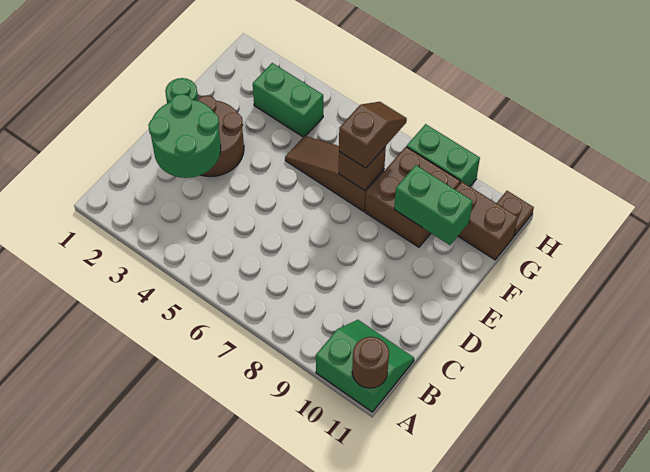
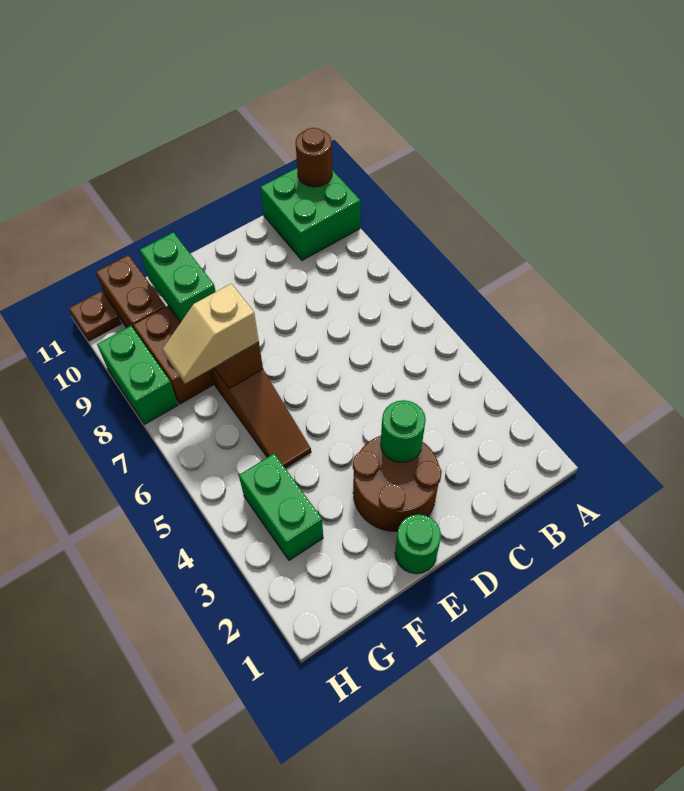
green 2x2 slope [316,320,414,412] -> green 2x2 brick [260,168,360,260]
green 2x2 round brick [148,94,221,178] -> green 1x1 round brick [381,400,426,462]
brown 1x2 slope [339,102,407,168] -> tan 1x2 slope [163,283,259,384]

